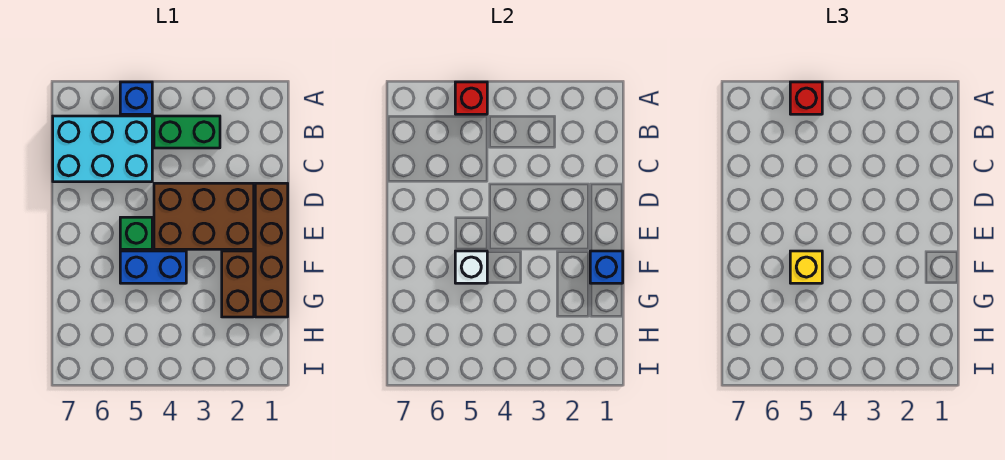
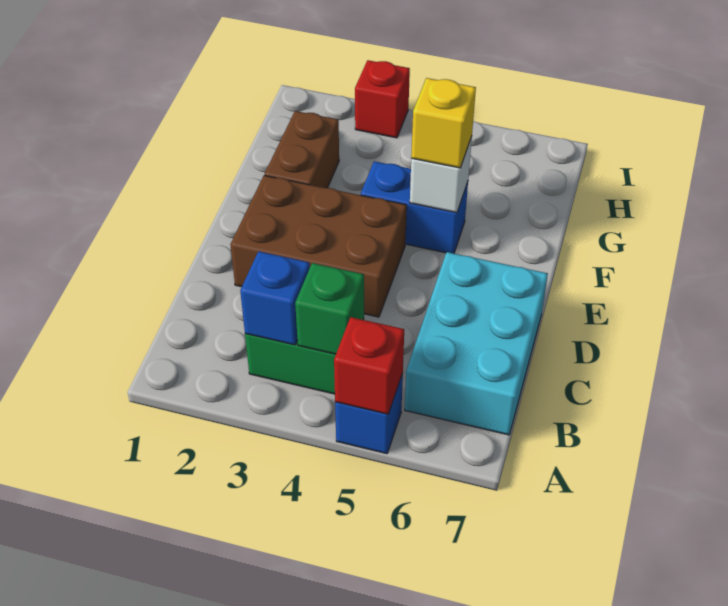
red 1x1 brick [790,82,822,114] -> red 1x1 brick moved to [355,60,410,138]
cyan 2x3 brick [53,116,152,182] -> cyan 2x3 brick turned to [405,252,548,435]
brown 1x4 brick [255,183,288,317] -> none
green 1x1 brick [120,217,152,249] -> green 1x1 brick moved to [295,263,364,354]
blue 1x1 brick [590,251,623,283] -> blue 1x1 brick moved to [240,251,310,345]

